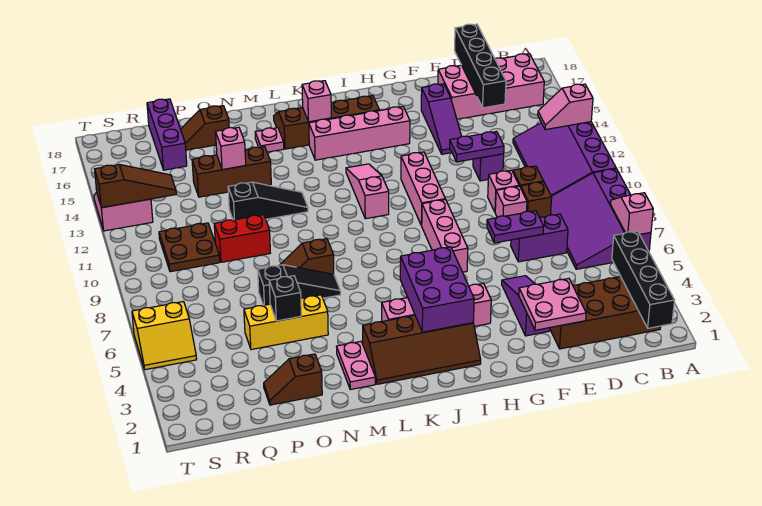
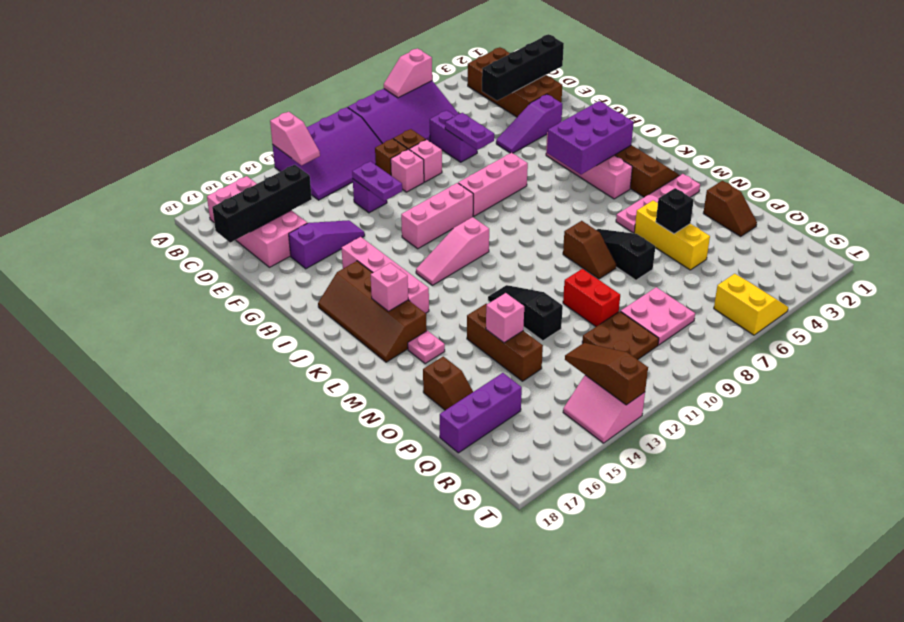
black 1x4 brick [612,231,675,328] -> black 1x4 brick moved to [482,34,564,101]
pink 2x2 plate [519,279,586,330] -> pink 2x2 plate moved to [621,287,695,345]
pink 1x2 plate [336,341,375,390] -> pink 1x4 plate [616,174,700,233]

